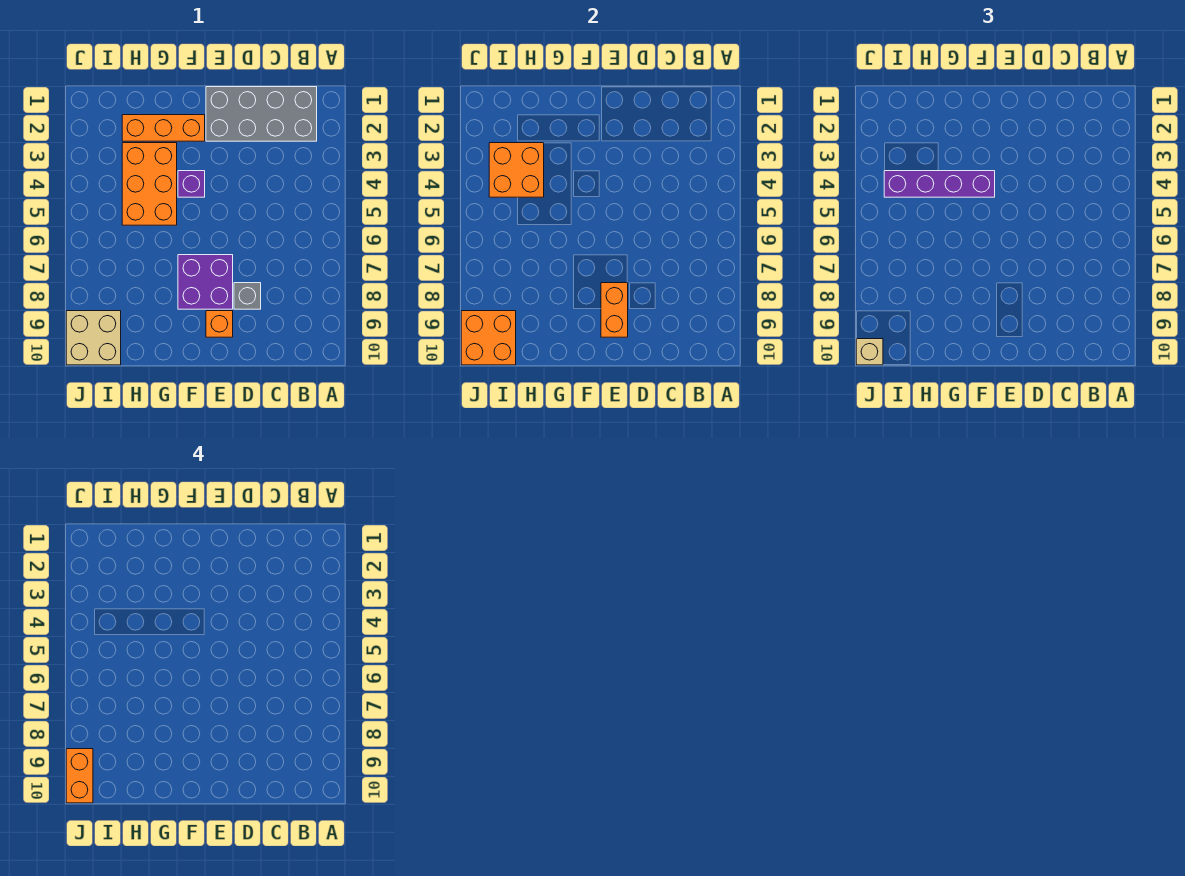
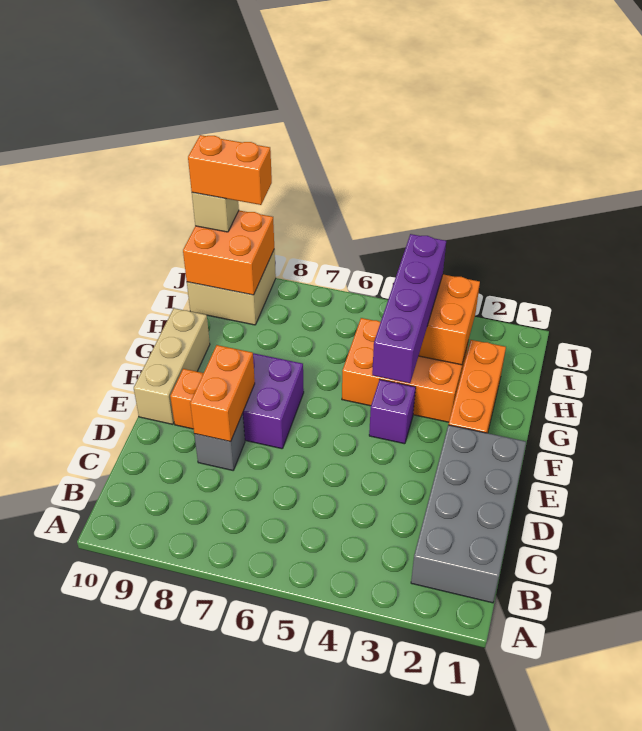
orange 1x2 brick [601,283,628,337] -> orange 1x2 brick turned to [190,345,255,442]
none -> tan 1x3 brick [134,308,210,424]

